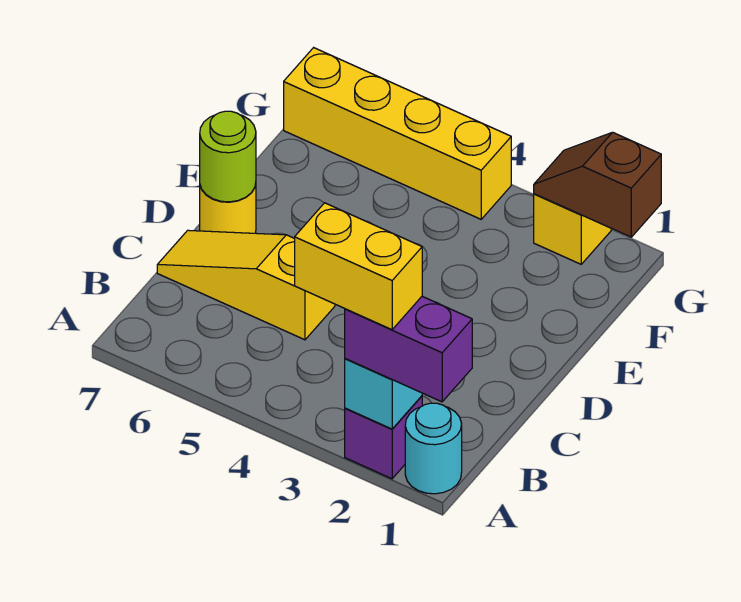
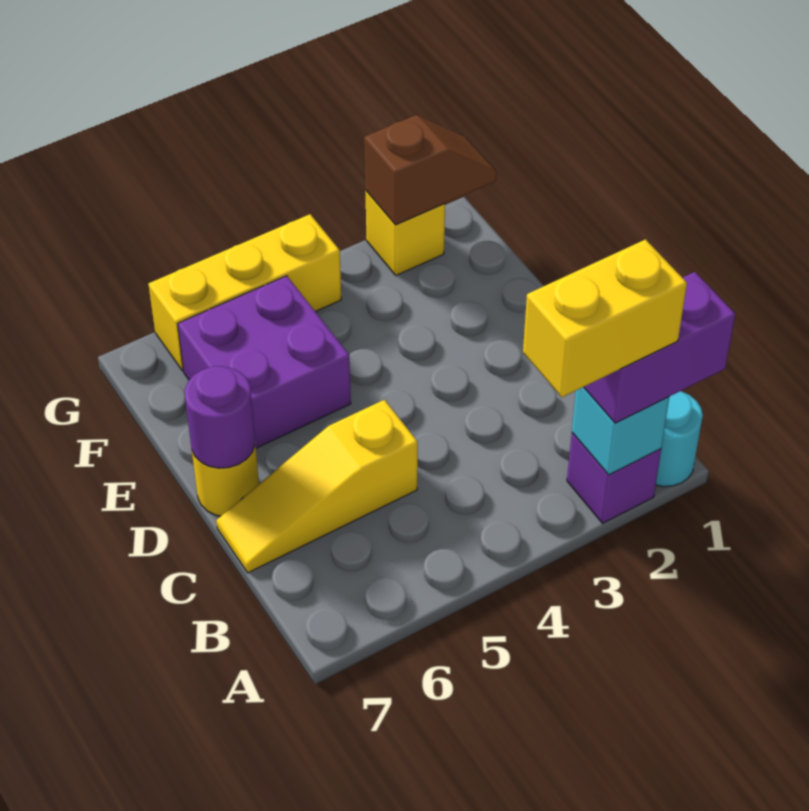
lime 1x1 round brick [200,111,256,202] -> purple 1x1 round brick [185,366,255,468]
none -> purple 2x2 brick [178,276,351,448]
brown 1x2 slope [534,132,661,237] -> brown 1x2 slope turned to [364,115,497,225]
yellow 1x4 brick [284,48,511,219] -> yellow 1x3 brick [149,214,341,371]

